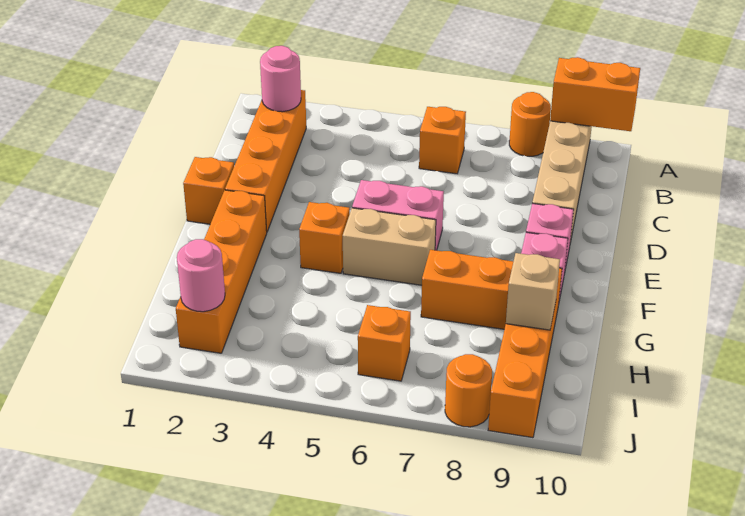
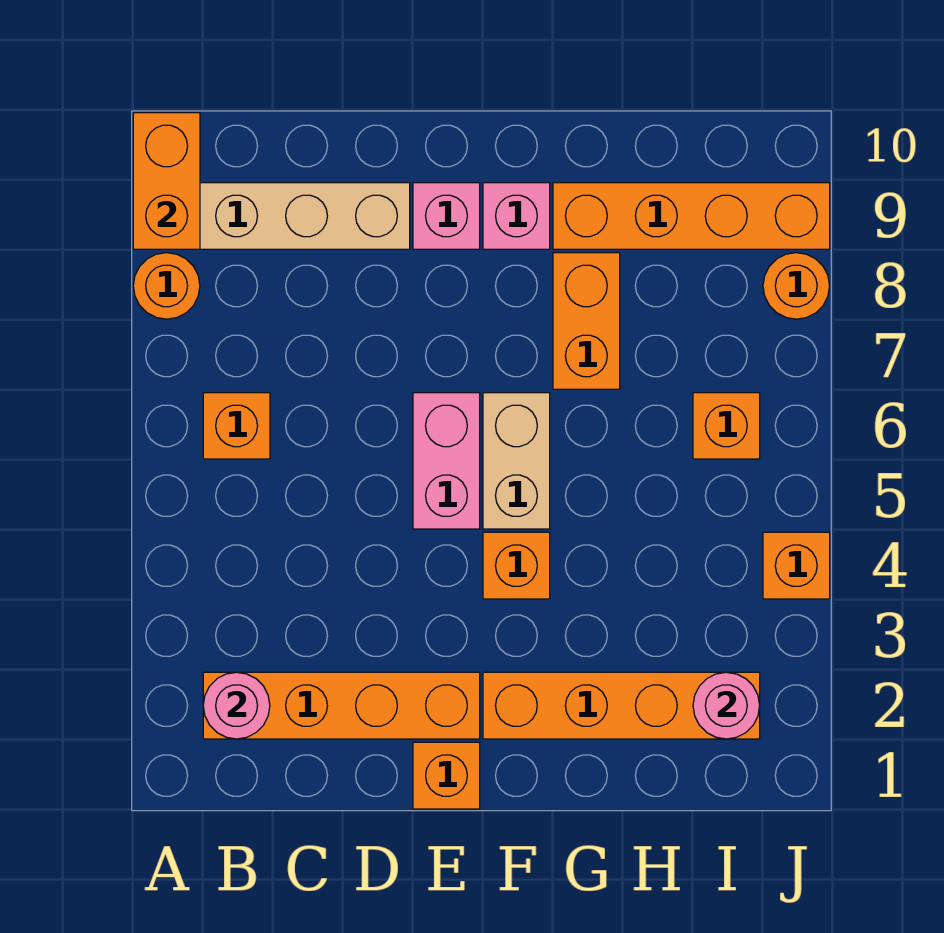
tan 1x1 brick [506,253,560,330] -> none
none -> orange 1x1 brick [763,532,830,599]

